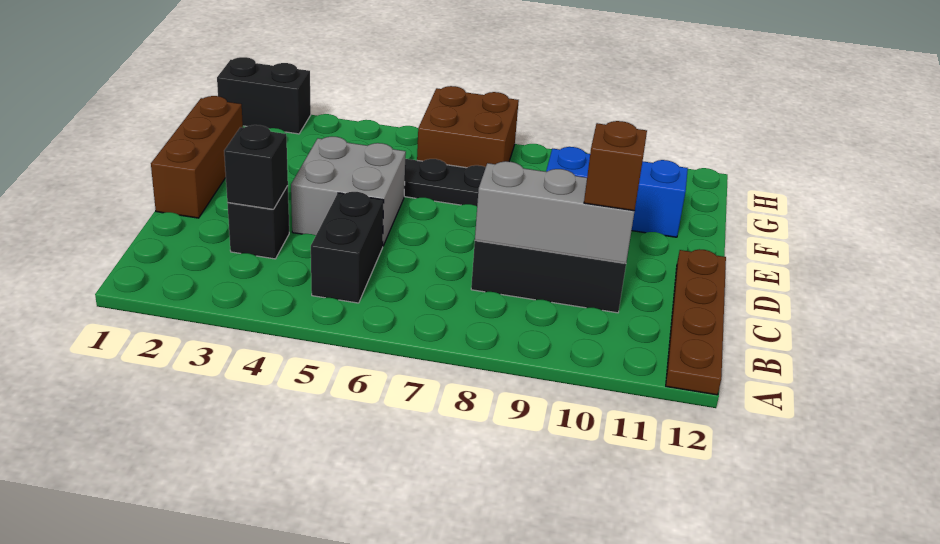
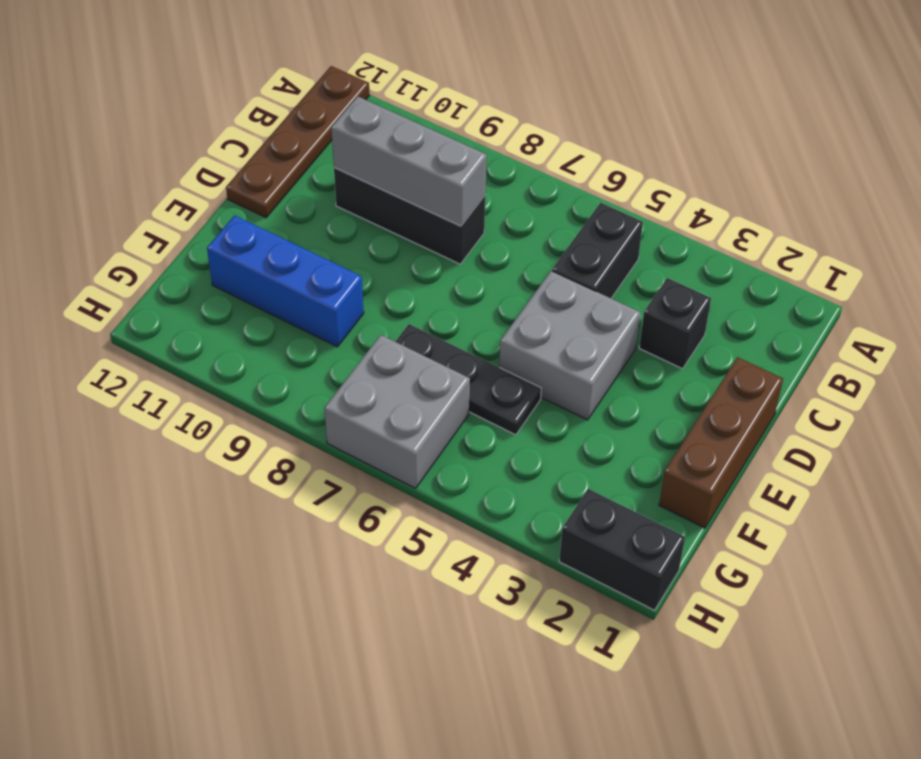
black 1x1 brick [224,125,288,209] -> none
brown 1x1 brick [584,121,647,211] -> none
brown 2x2 brick [417,86,519,168] -> grey 2x2 brick [324,335,470,488]

